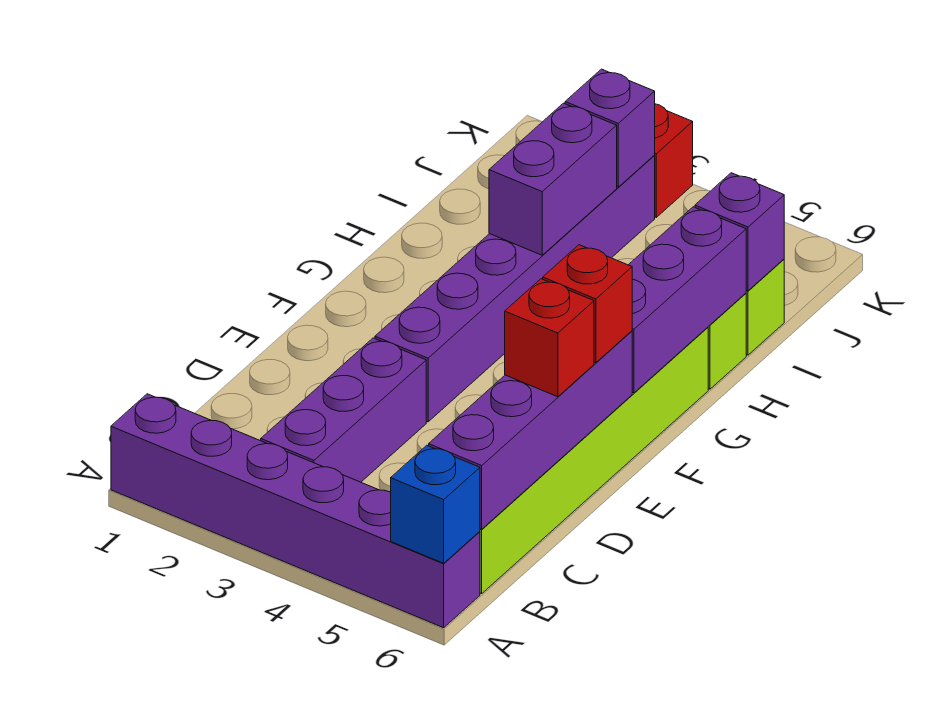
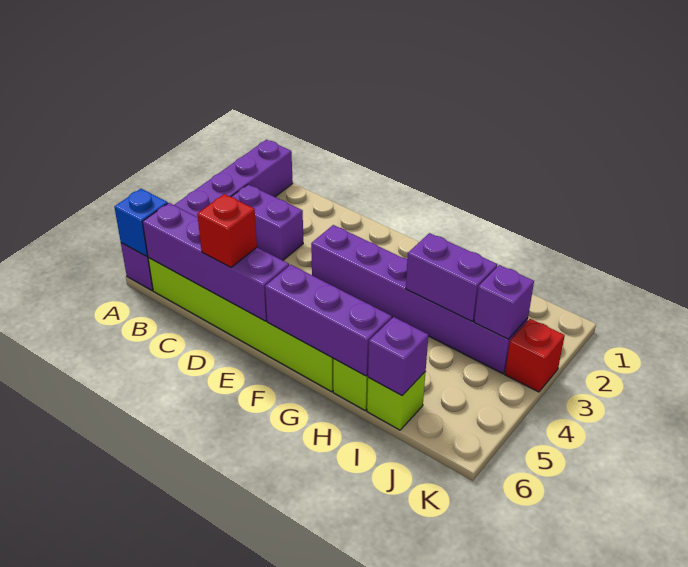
purple 1x3 brick [261,338,426,482] -> purple 1x2 brick [231,184,303,260]
red 1x1 brick [543,245,632,363] -> none

